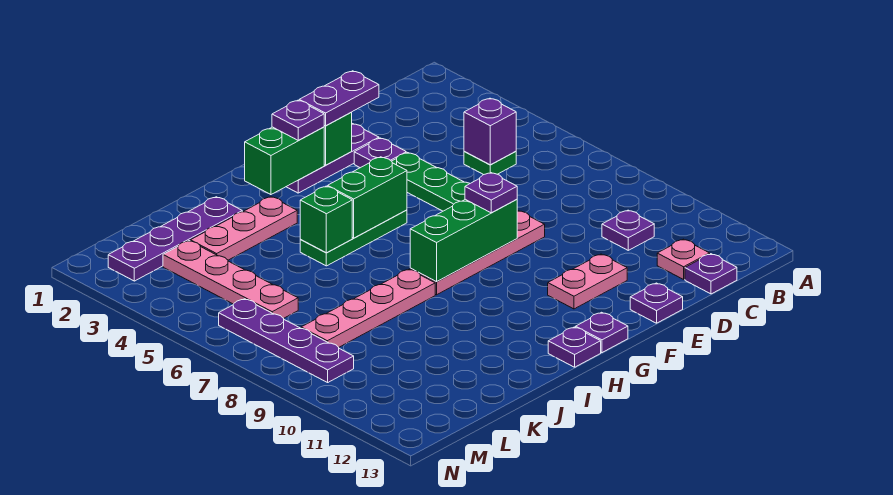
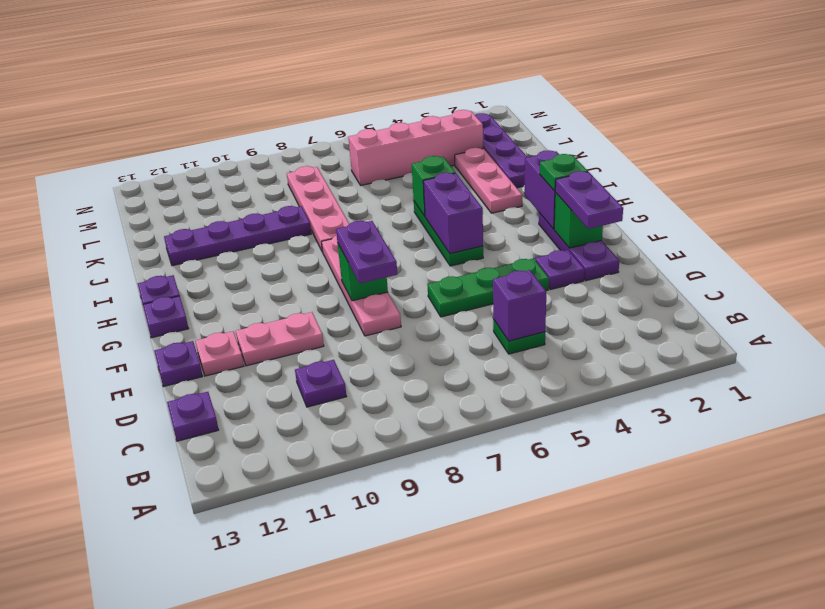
pink 1x1 plate [657,239,710,279] -> pink 1x1 plate moved to [195,331,244,376]
pink 1x2 plate [548,254,627,309] -> pink 1x2 plate turned to [236,312,324,366]
green 1x3 brick [410,199,517,282] -> green 1x1 brick [338,244,388,301]
purple 1x1 plate [465,173,517,213] -> purple 1x2 plate [336,221,397,283]
green 1x2 brick [245,127,324,195] -> purple 1x2 brick [525,150,559,229]
purple 1x1 plate [272,100,324,141] -> green 1x1 plate [540,154,588,191]
green 1x2 brick [328,157,407,238] -> purple 1x2 brick [423,173,483,254]
pink 1x4 plate [163,241,298,318] -> pink 1x4 brick [348,110,483,185]
purple 1x4 plate [219,299,354,383] -> purple 1x4 plate moved to [164,206,311,266]

